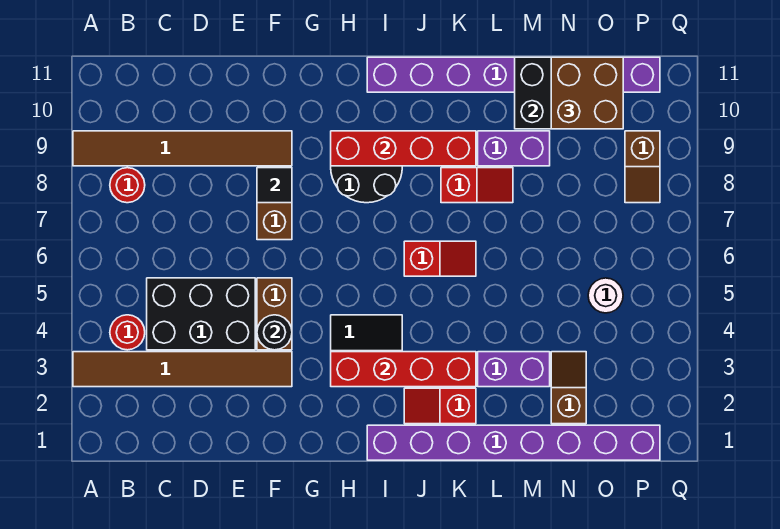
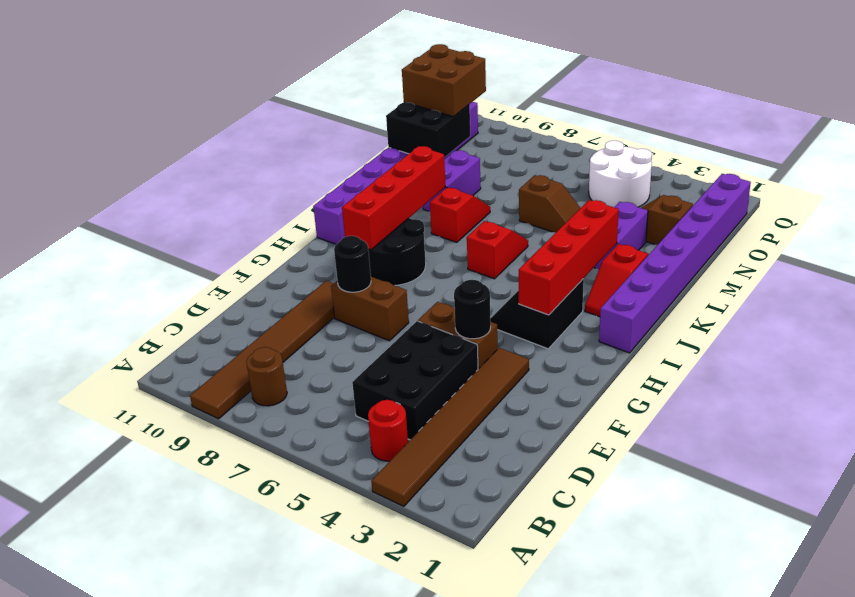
red 1x1 round brick [110,168,145,203] -> brown 1x1 round brick [246,347,287,406]
black 1x1 tile [257,168,292,203] -> black 1x1 round brick [334,236,371,292]
white 1x1 round brick [588,278,623,313] -> white 2x2 round brick [589,141,652,207]
brown 1x2 slope [625,131,660,203] -> brown 1x2 slope moved to [519,175,580,233]

